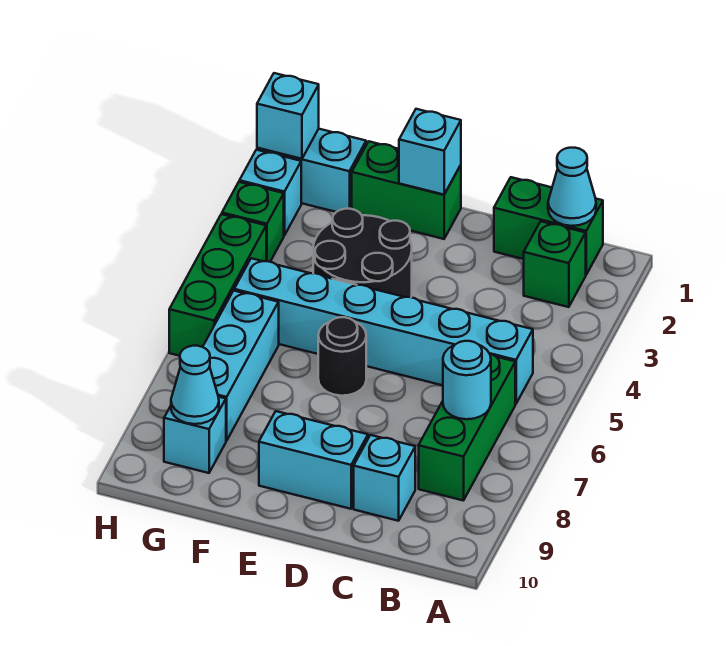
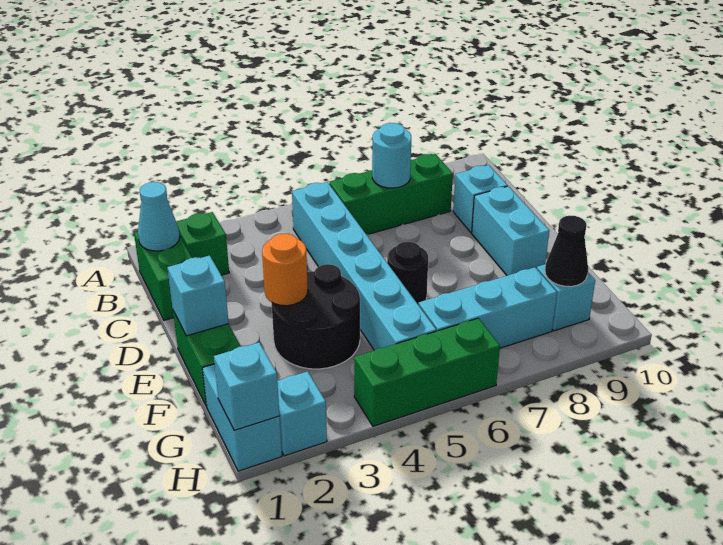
none -> orange 1x1 round brick [262,234,308,306]
cyan 1x1 cone [171,346,219,424] -> black 1x1 cone [545,216,588,287]
green 1x1 brick [222,182,284,262] -> none

